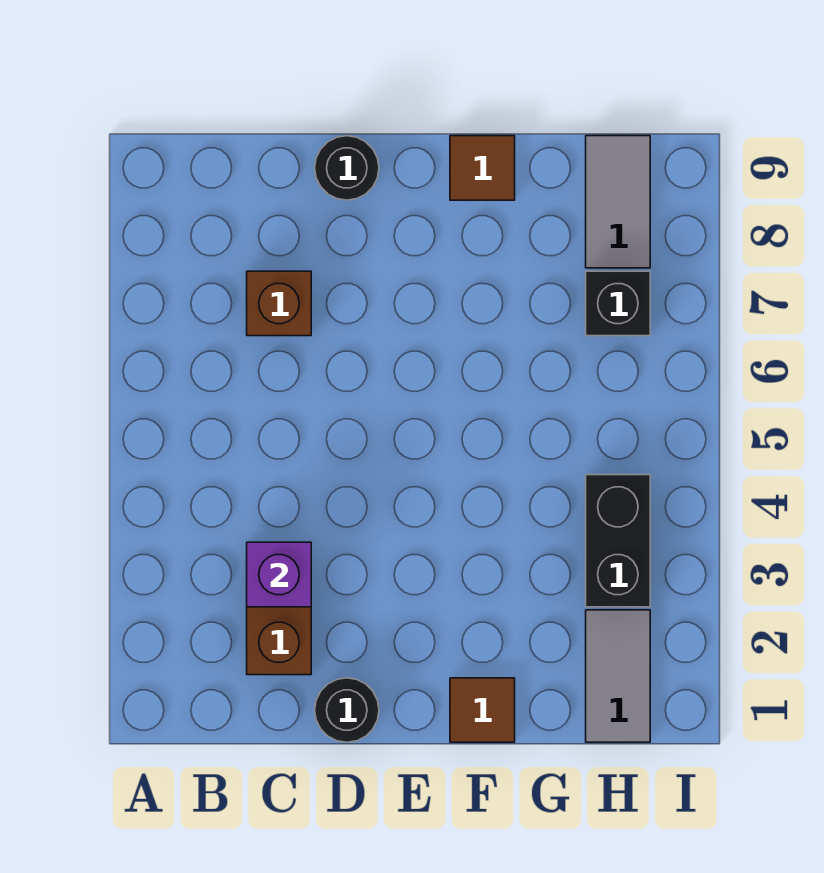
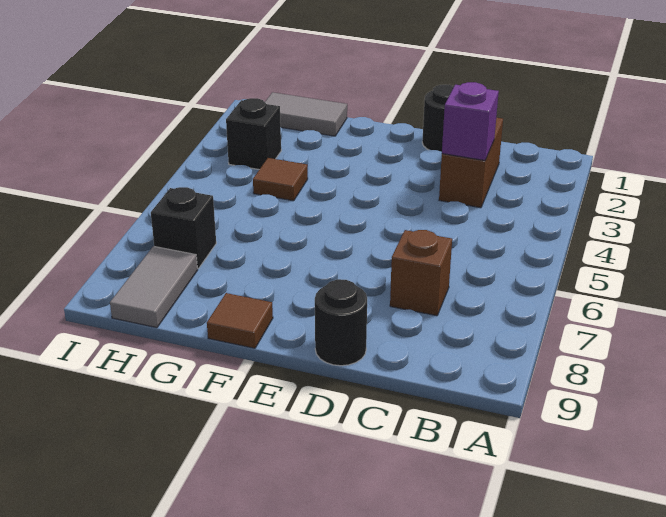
brown 1x1 tile [450,678,515,742] -> brown 1x1 tile moved to [253,158,308,201]
grey 1x2 tile [586,610,650,742] -> grey 1x2 tile turned to [265,92,347,136]
black 1x2 brick [586,475,650,607] -> black 1x1 brick [226,98,281,170]

